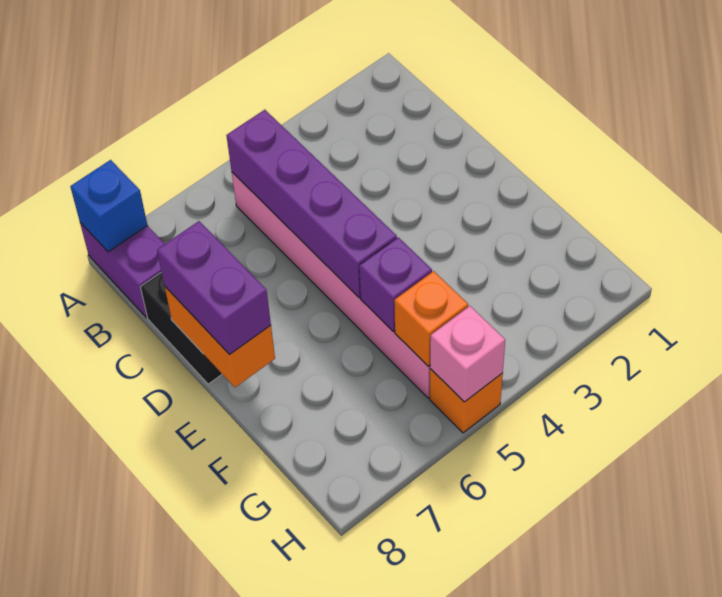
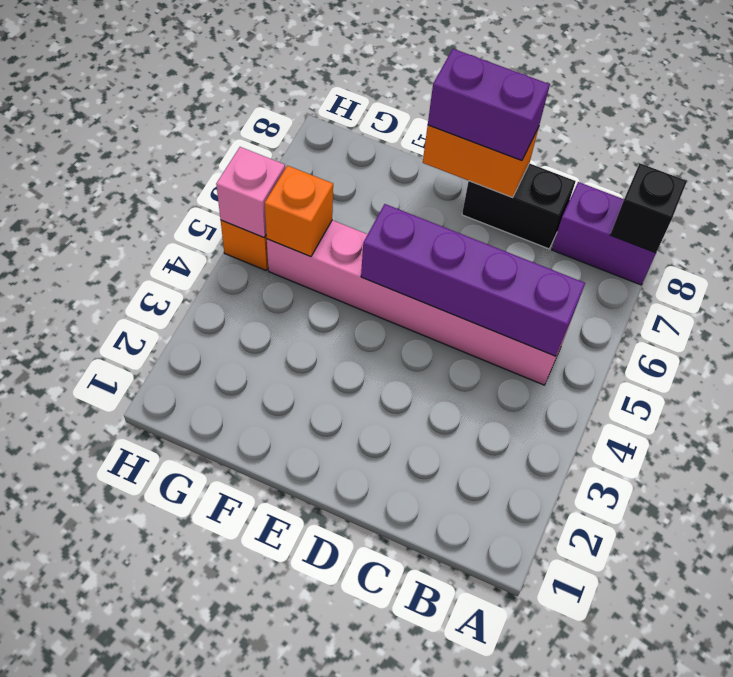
blue 1x1 brick [70,160,147,252] -> black 1x1 brick [610,163,687,253]
purple 1x1 brick [359,237,432,331] -> none

